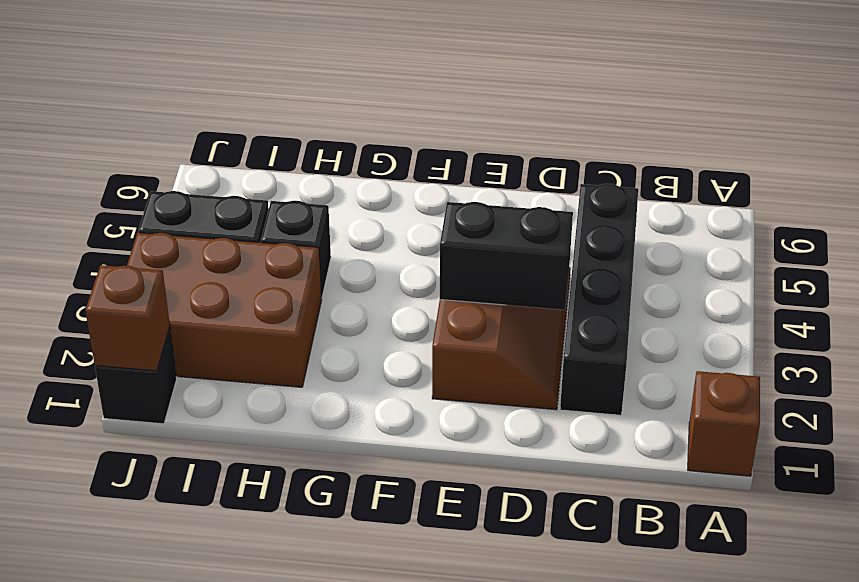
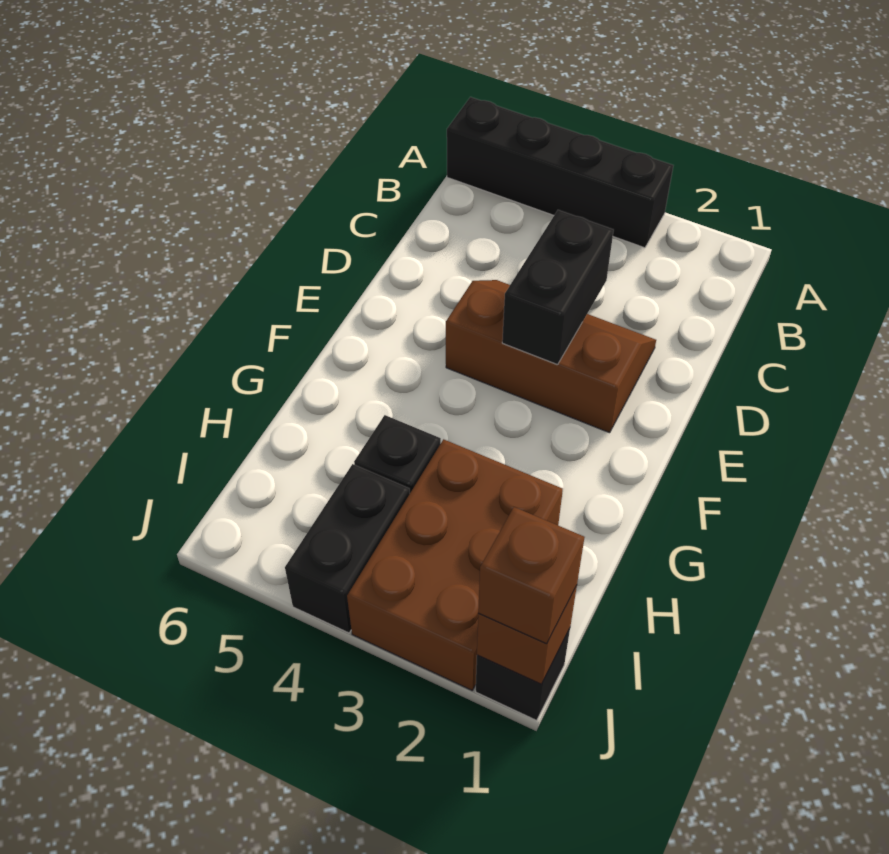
brown 1x1 brick [688,371,760,476] -> brown 1x1 brick moved to [478,507,584,644]
black 1x4 brick [560,184,638,415] -> black 1x4 brick moved to [447,97,673,248]

